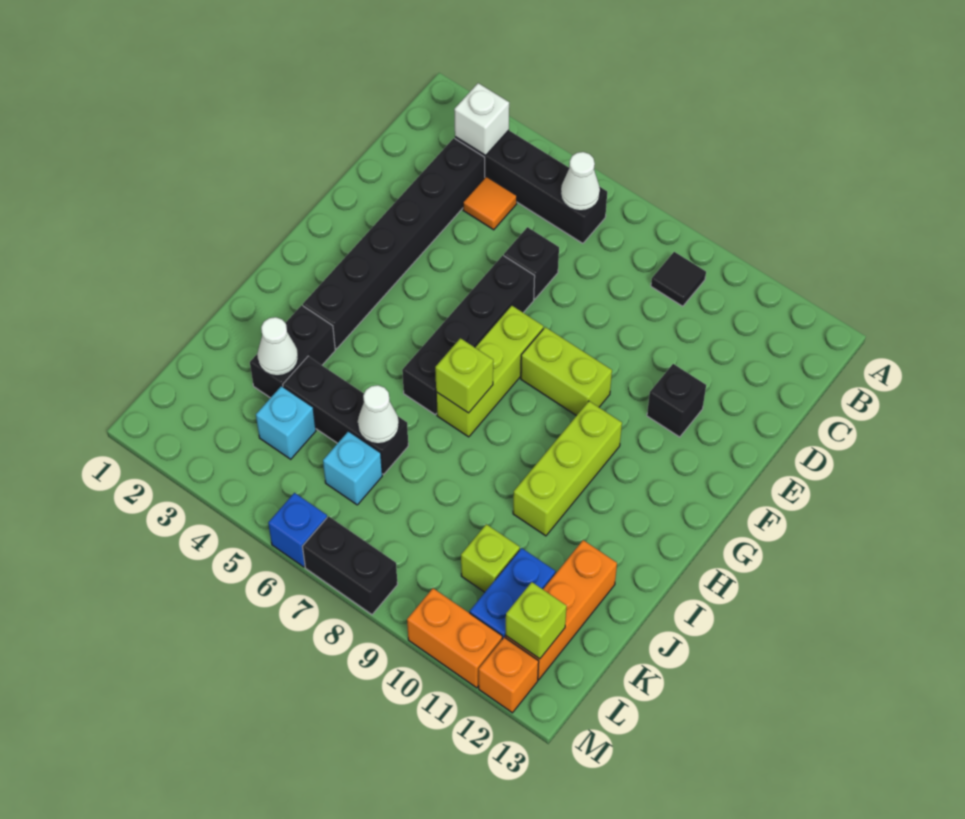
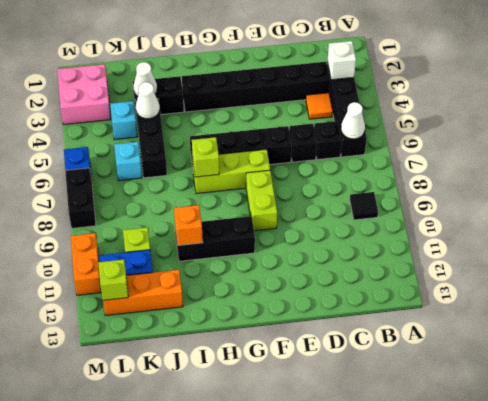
black 1x1 brick [647,364,706,437] -> black 1x1 brick moved to [314,121,342,160]
lime 1x3 brick [513,401,622,536] -> black 1x3 brick [175,216,255,261]
white 1x1 cone [358,385,399,444] -> white 1x1 cone moved to [135,82,160,119]
none -> pink 2x2 brick [57,64,111,125]
orange 1x1 brick [479,637,539,713] -> orange 1x1 brick moved to [174,205,203,245]

